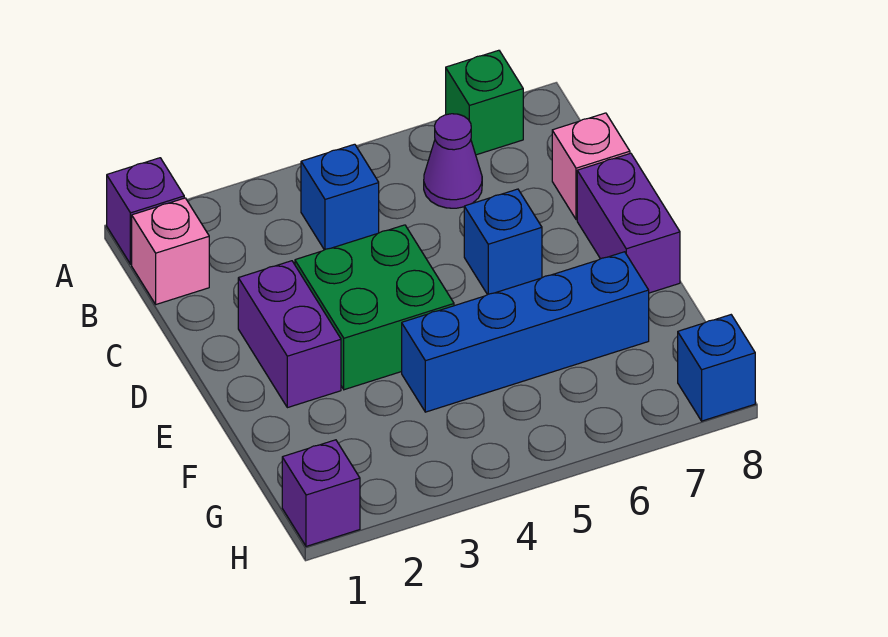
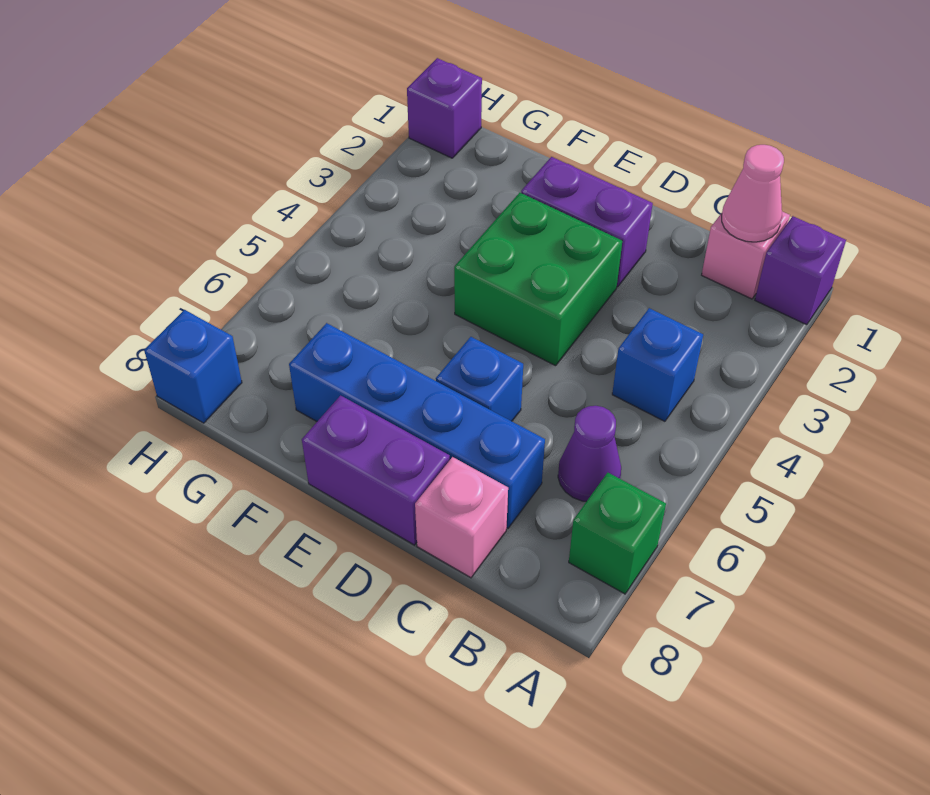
none -> pink 1x1 cone [722,145,784,242]
blue 1x4 brick [402,252,649,412] -> blue 1x4 brick turned to [289,323,545,528]

